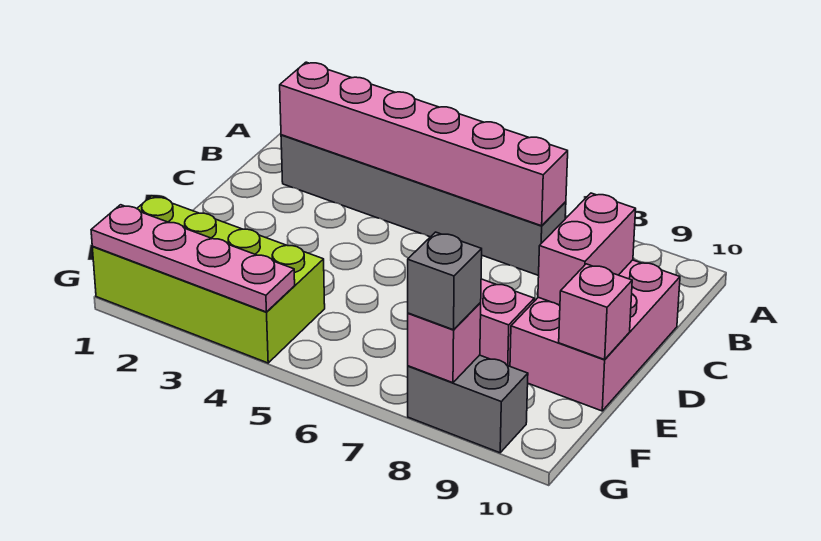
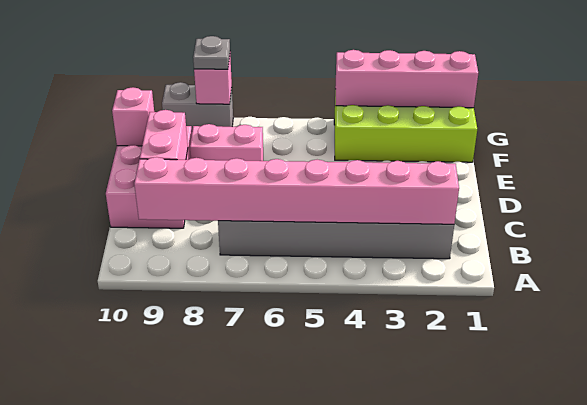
pink 1x6 brick [280,62,568,226] -> pink 1x8 brick [134,157,459,224]
pink 1x4 plate [91,205,295,312] -> pink 1x4 brick [335,50,478,108]
grey 1x1 brick [408,232,482,330] -> grey 1x1 plate [193,36,230,69]

